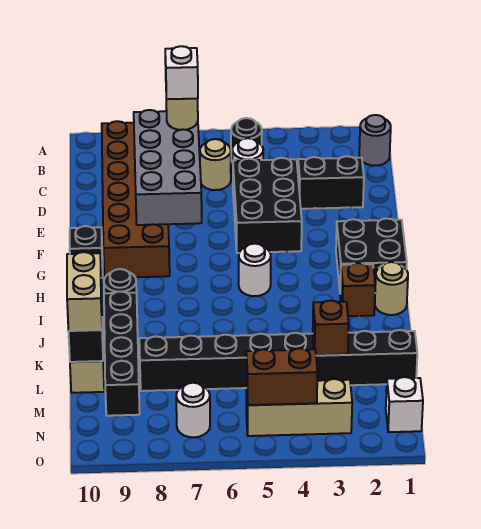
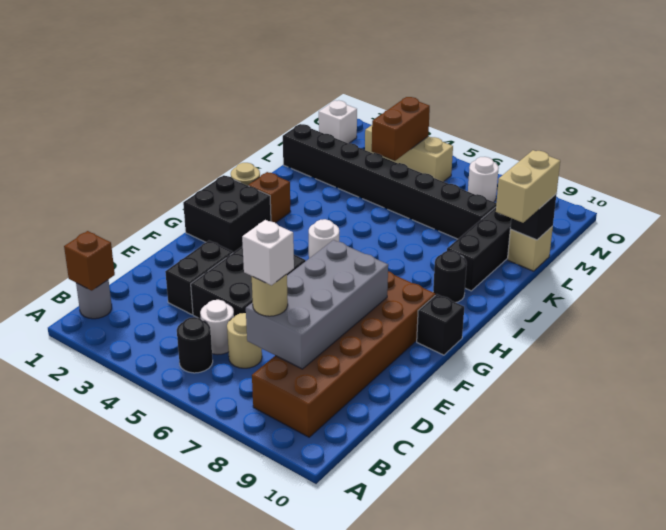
black 1x2 brick [298,156,364,209] -> black 1x2 brick turned to [165,241,233,314]
brown 1x1 brick [313,301,349,355] -> brown 1x1 brick moved to [64,231,115,291]
brown 1x2 brick [246,348,317,405] -> brown 1x2 brick turned to [372,97,430,161]

